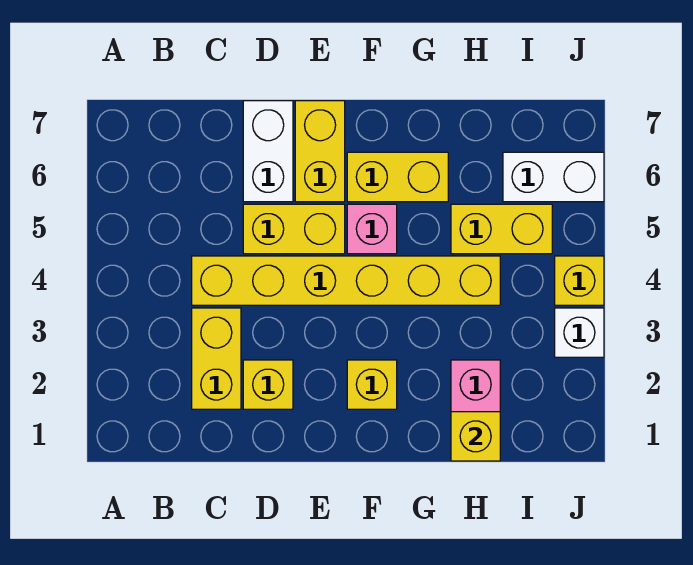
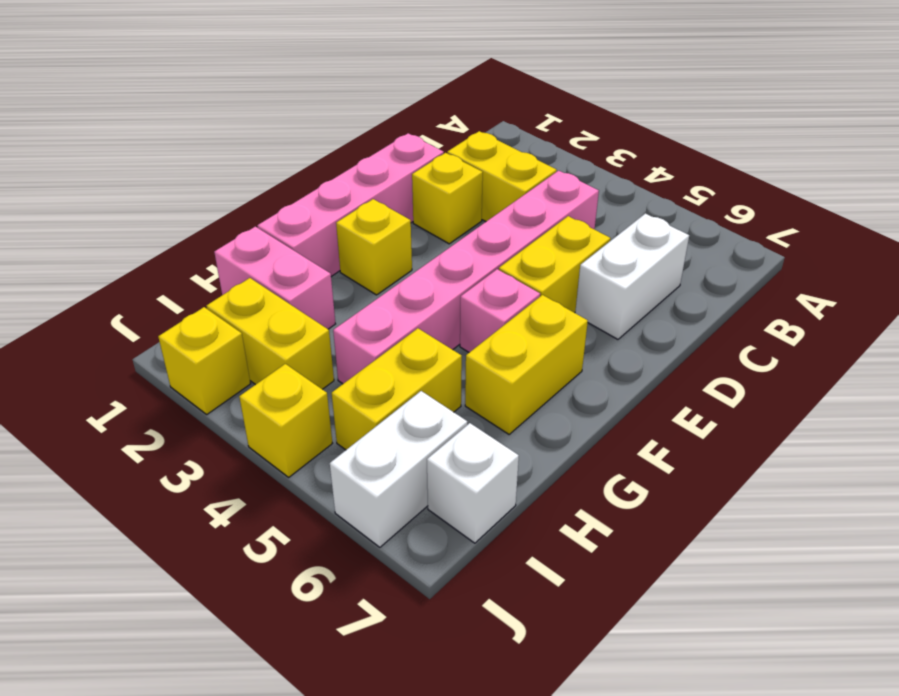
yellow 1x6 brick [192,256,500,305] -> pink 1x6 brick [333,171,599,384]
none -> pink 1x4 brick [257,133,444,276]
white 1x2 brick [243,101,293,202] -> white 1x2 brick turned to [575,213,689,339]
yellow 1x2 brick [295,101,345,202] -> yellow 1x2 brick moved to [207,278,334,389]
yellow 1x1 brick [451,412,500,461] -> yellow 1x1 brick moved to [158,307,250,414]
white 1x1 brick [555,308,604,357] -> white 1x1 brick moved to [427,423,519,543]

